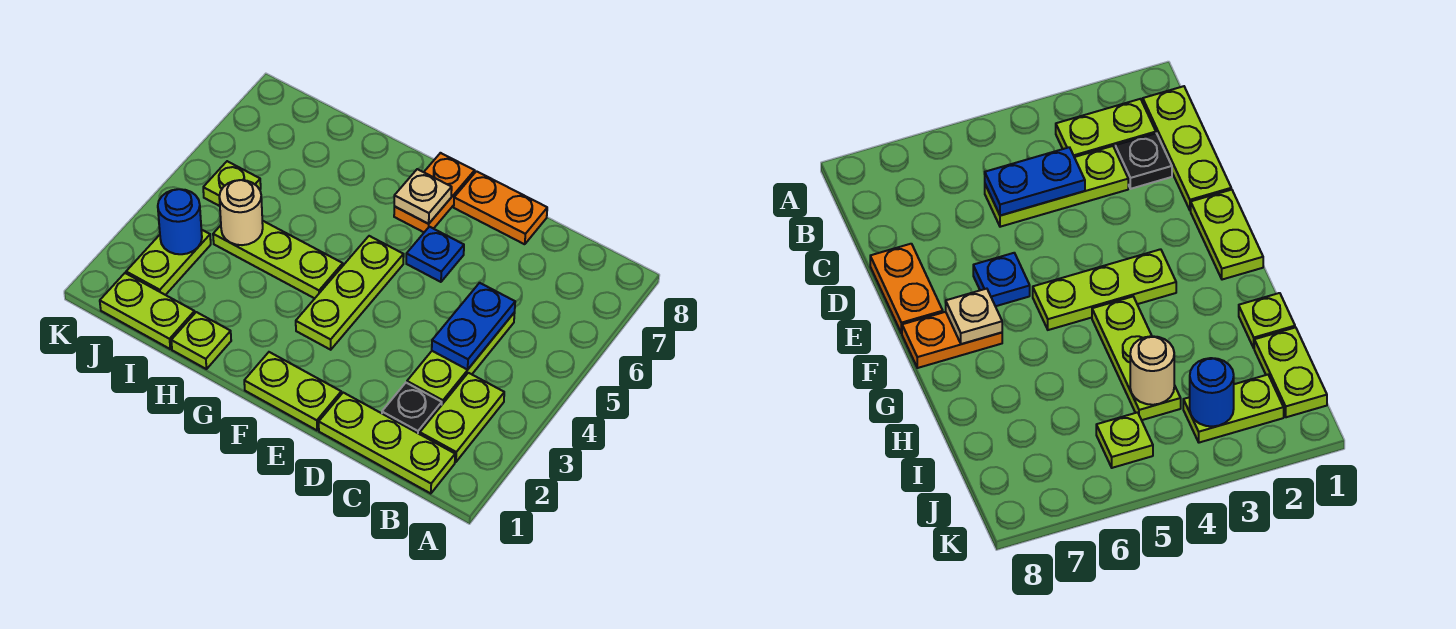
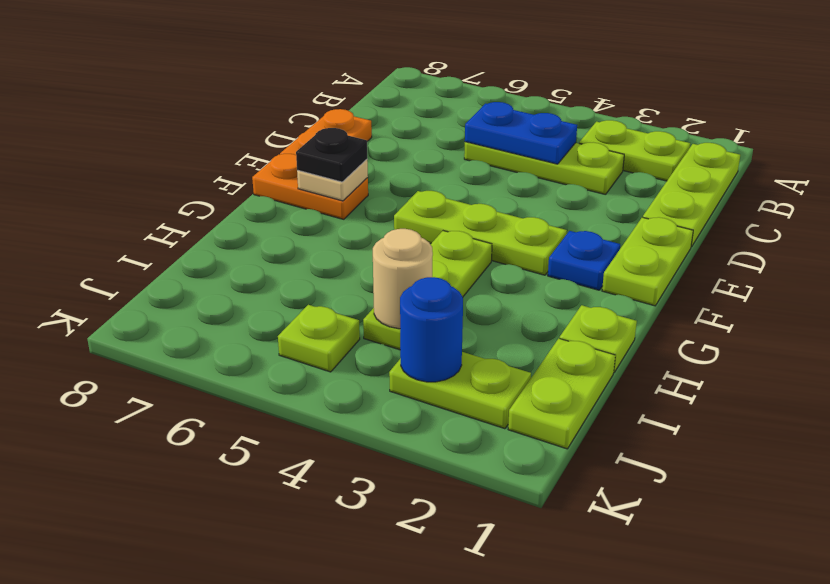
black 1x1 plate [382,383,442,434] -> black 1x1 plate moved to [296,128,367,182]
blue 1x1 plate [406,227,464,282] -> blue 1x1 plate moved to [548,231,620,290]

